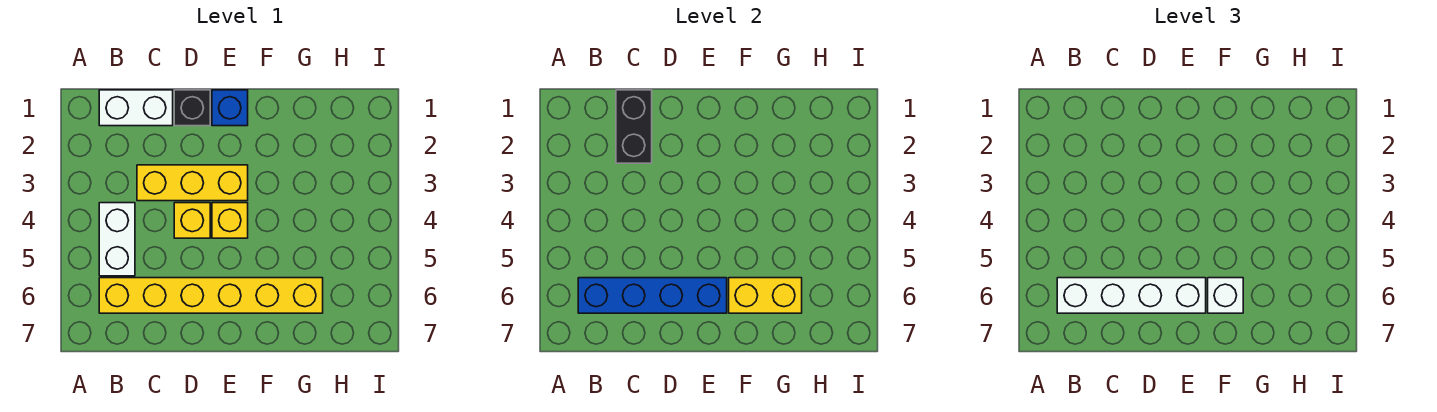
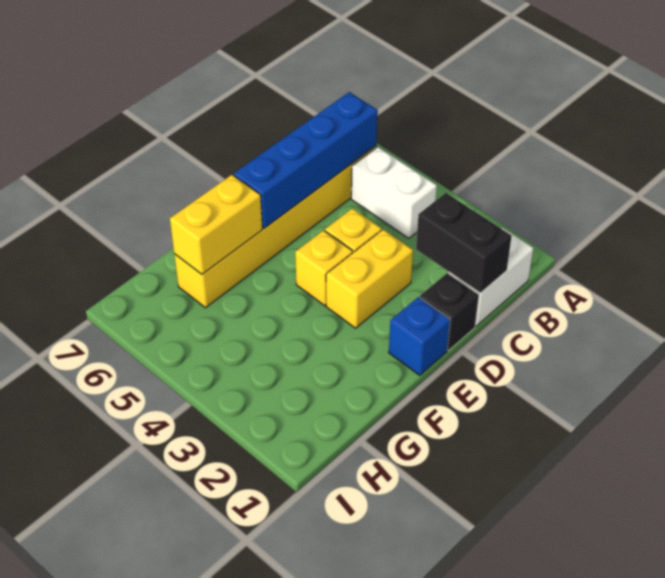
white 1x4 brick [1057,278,1206,313] -> none
yellow 1x3 brick [137,165,248,201] -> yellow 1x2 brick [326,229,413,328]
white 1x1 brick [1208,278,1243,313] -> none

